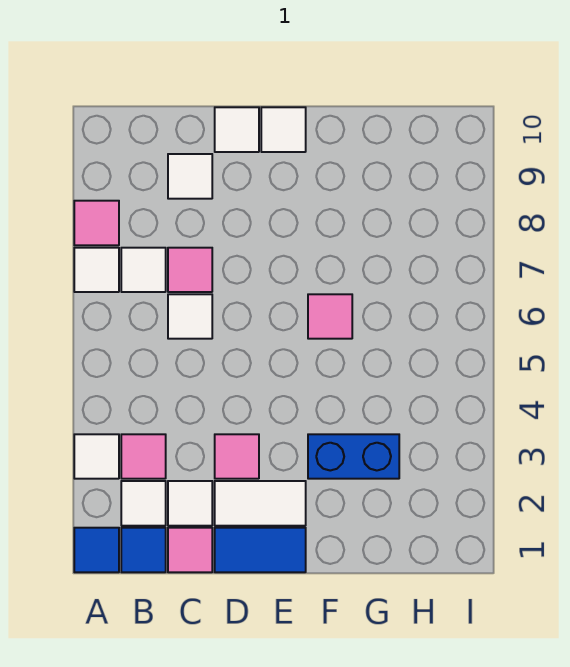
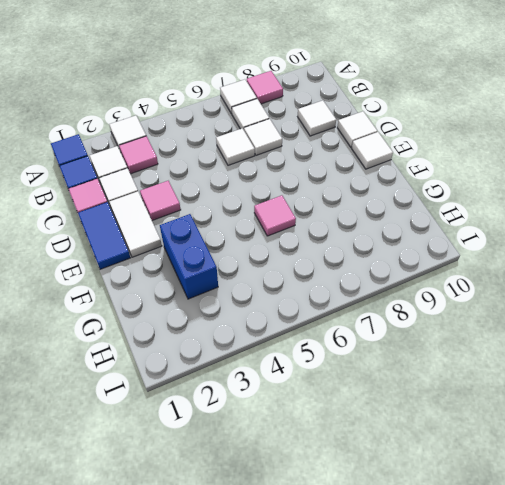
pink 1x1 tile [168,248,212,292] -> white 1x1 tile [244,119,282,155]

